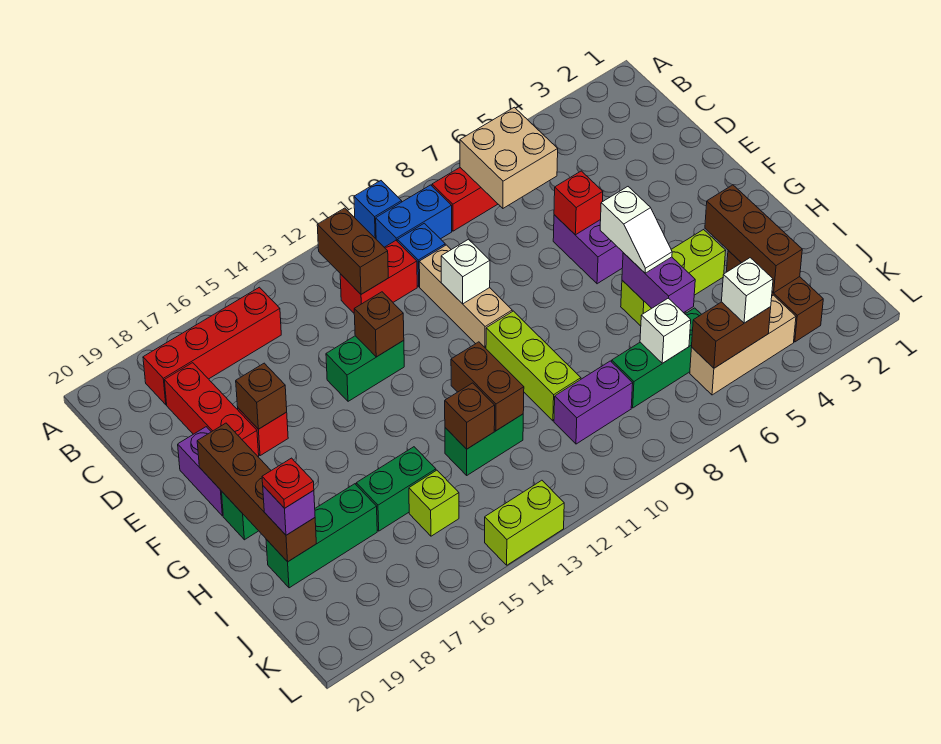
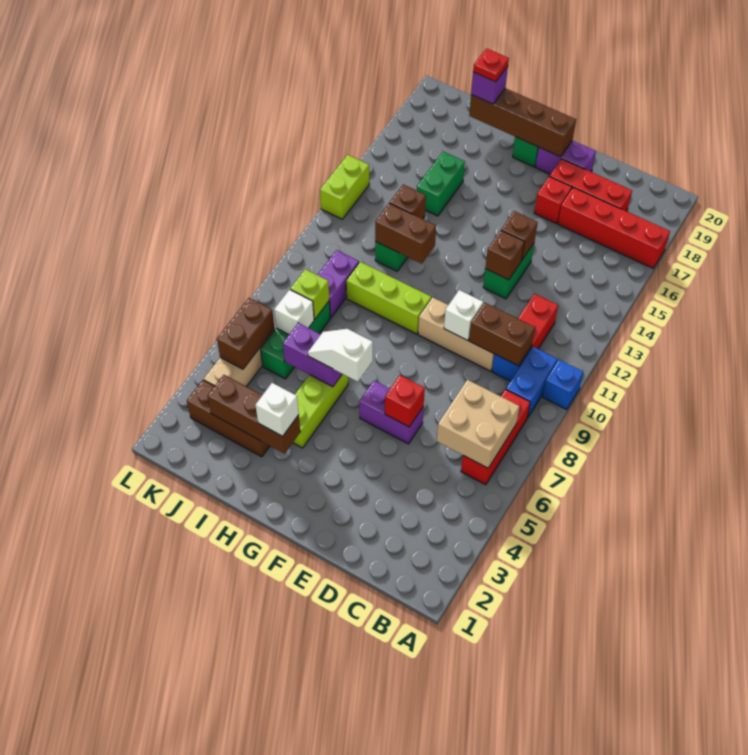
brown 1x2 brick [317,208,388,294] -> brown 1x2 brick moved to [469,303,535,366]
red 1x4 brick [143,287,281,405] -> red 1x4 brick turned to [558,187,670,268]
brown 1x1 brick [236,363,287,429] -> brown 1x1 brick moved to [501,211,538,260]
green 1x3 brick [266,484,377,588] -> none
lime 1x1 brick [409,470,459,536] -> lime 1x1 brick moved to [290,269,329,319]
white 1x1 brick [721,258,773,323] -> white 1x1 brick moved to [256,383,299,436]

